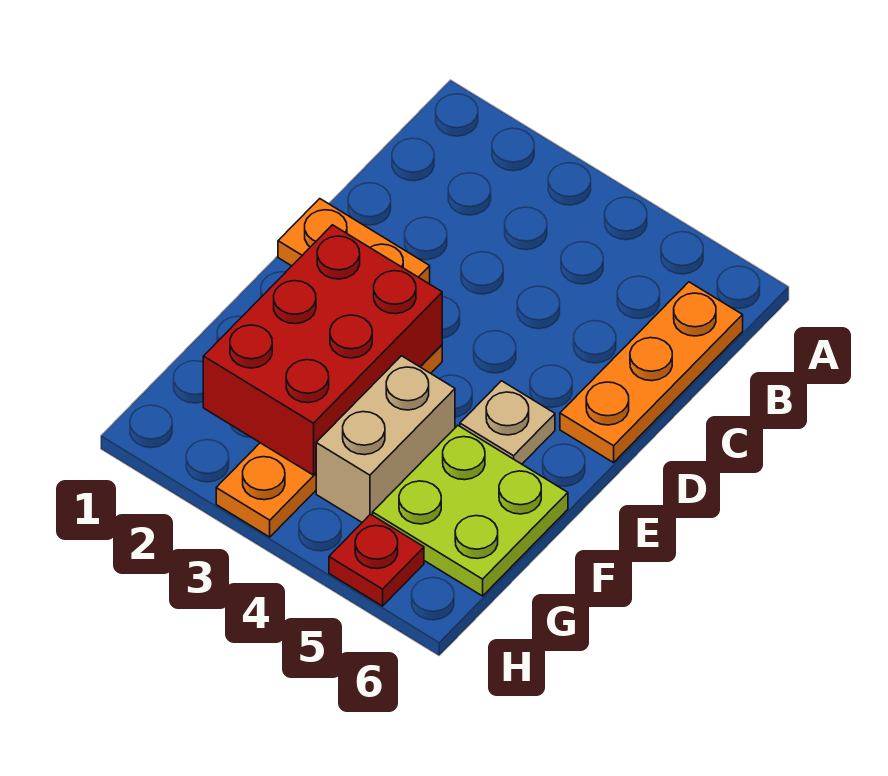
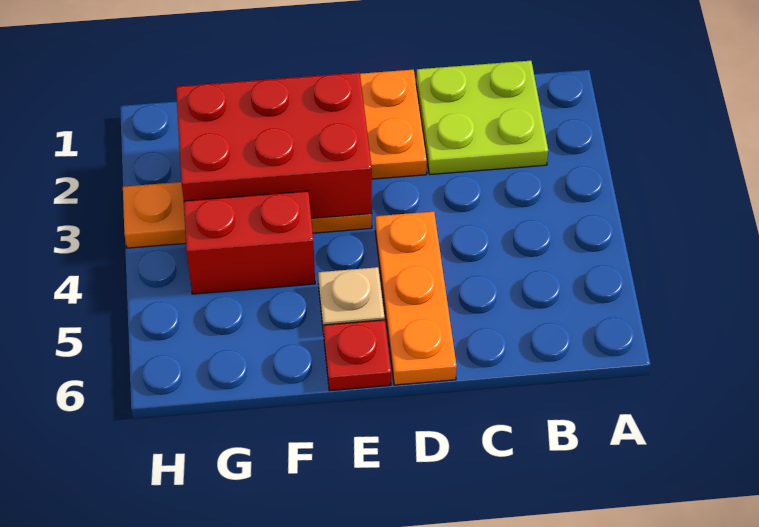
orange 1x3 plate [560,282,743,463] -> orange 1x3 plate turned to [375,211,457,385]
tan 1x2 brick [316,356,455,522] -> red 1x2 brick [184,191,315,294]
lime 2x2 plate [373,425,568,596] -> lime 2x2 plate moved to [416,61,548,174]
red 1x1 plate [329,514,424,606] -> red 1x1 plate moved to [323,320,391,391]

